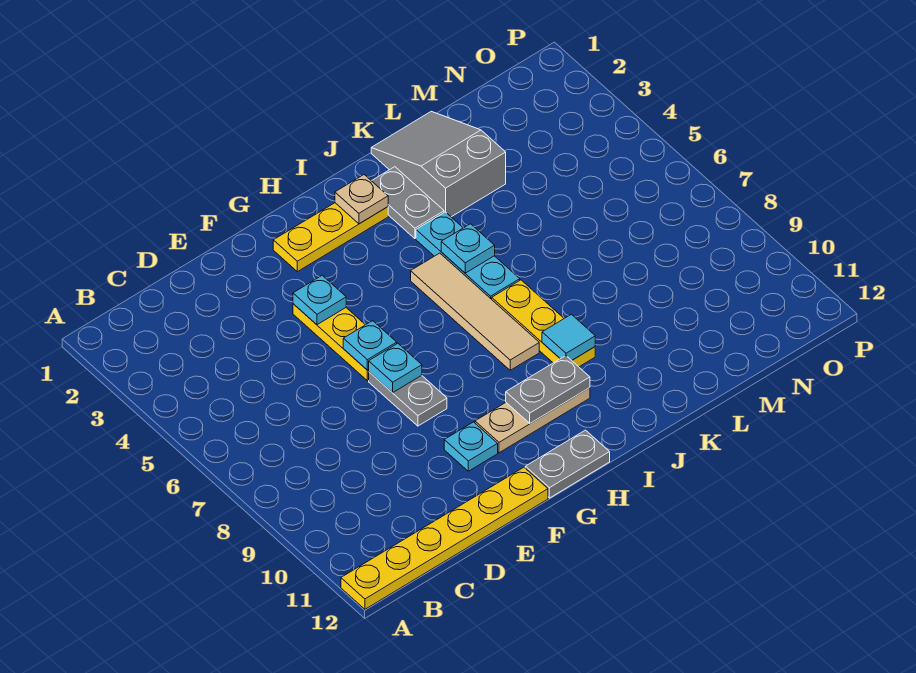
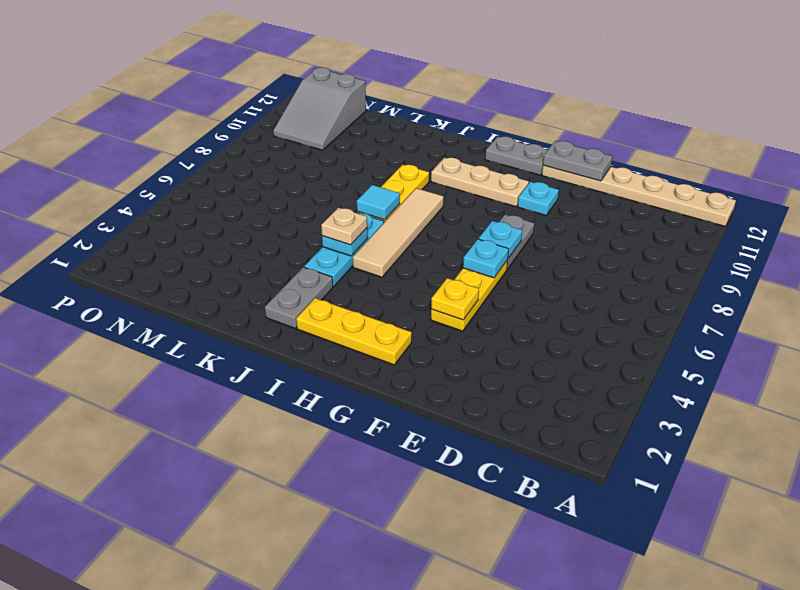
yellow 1x6 plate [341,467,548,609] -> tan 1x6 plate [542,165,736,226]
cyan 1x1 plate [293,275,346,325] -> yellow 1x1 plate [431,278,479,320]
grey 1x2 plate [506,356,590,423] -> grey 1x2 plate moved to [543,141,612,181]
tan 1x1 plate [335,175,388,224] -> tan 1x1 plate moved to [321,208,367,245]
cyan 1x1 tile [542,314,595,360] -> cyan 1x1 tile moved to [357,185,400,220]
grey 2x3 slope [371,111,506,217] -> grey 2x3 slope moved to [273,67,366,150]

